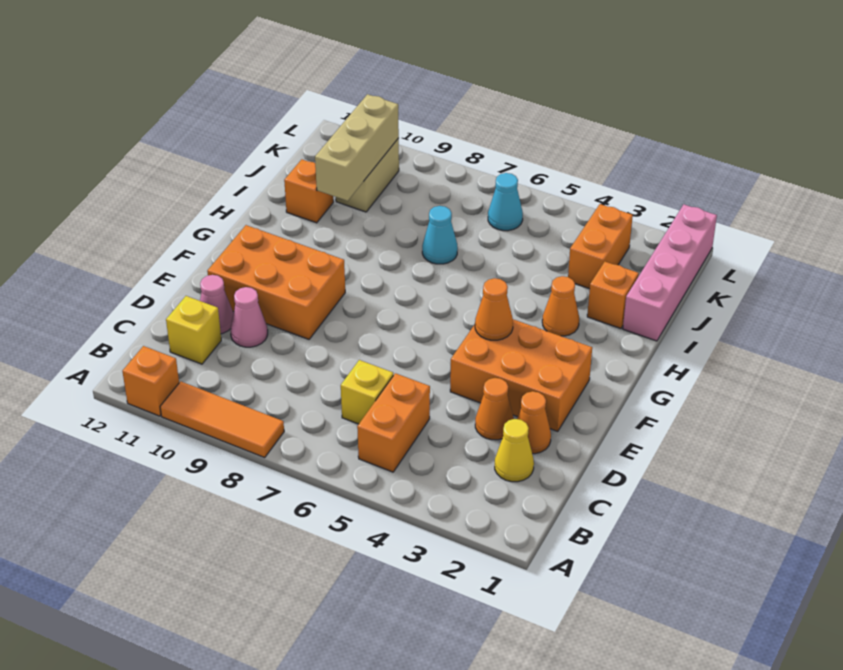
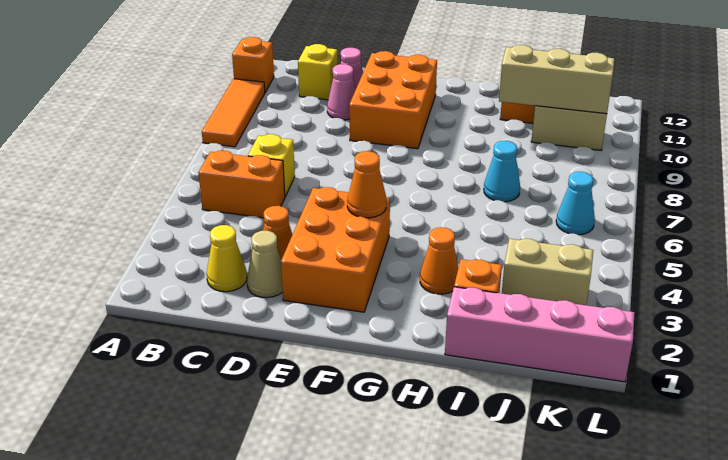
orange 1x1 cone [517,391,551,454] -> tan 1x1 cone [247,231,283,298]
orange 1x2 brick [568,204,633,289] -> tan 1x2 brick [502,239,593,305]

